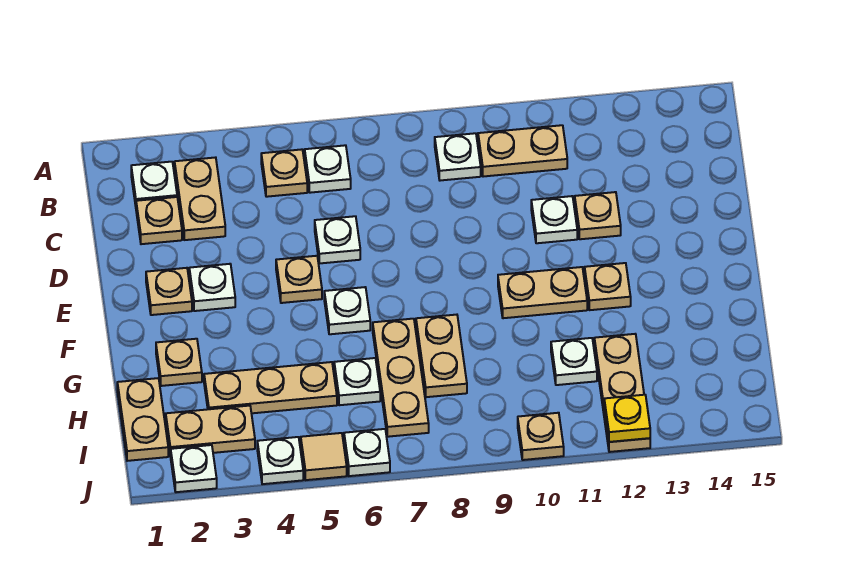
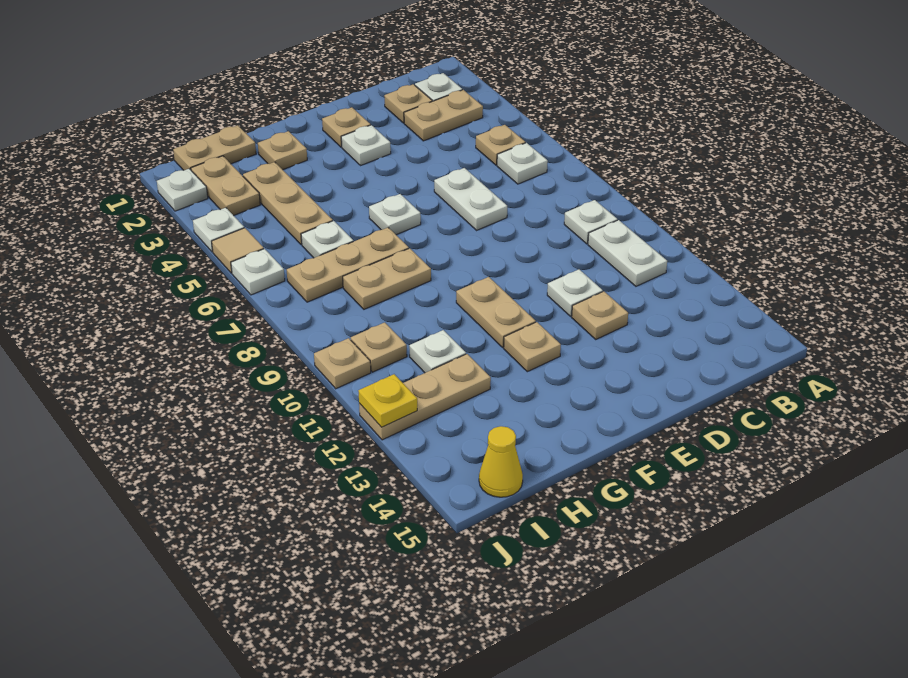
tan 1x2 plate [478,125,567,177] -> white 1x2 plate [588,220,667,286]
white 1x1 plate [315,216,360,264] -> white 1x2 plate [434,168,507,230]
tan 1x1 plate [276,256,322,303] -> tan 1x1 plate moved to [351,322,407,372]
none -> yellow 1x1 cone [479,426,523,497]

